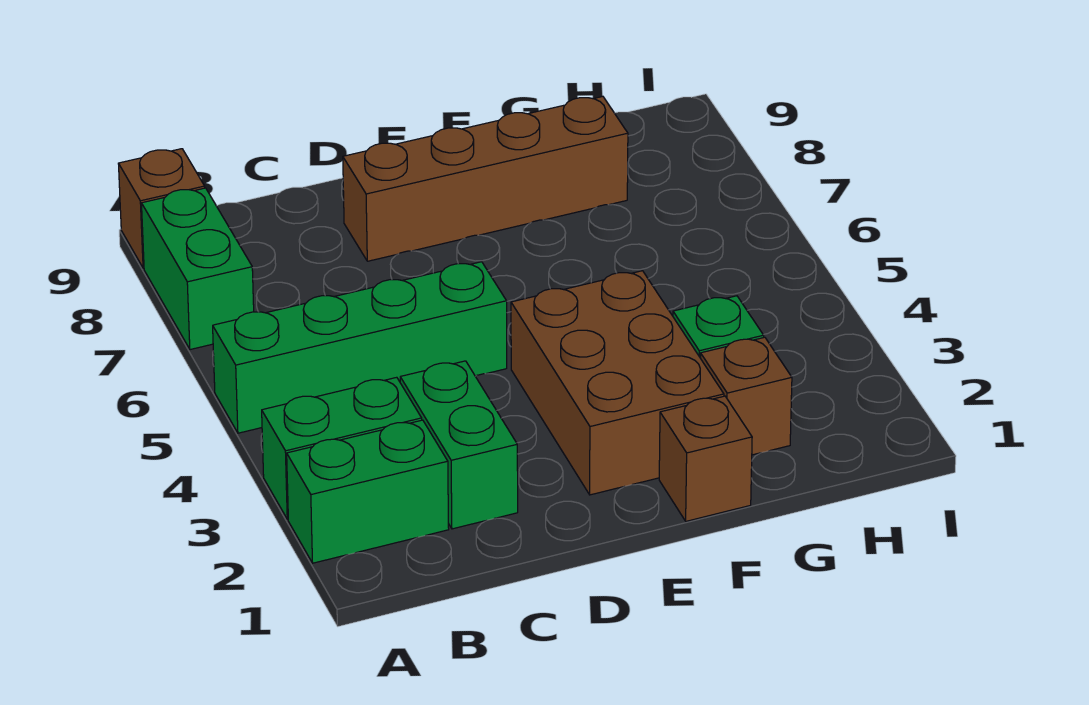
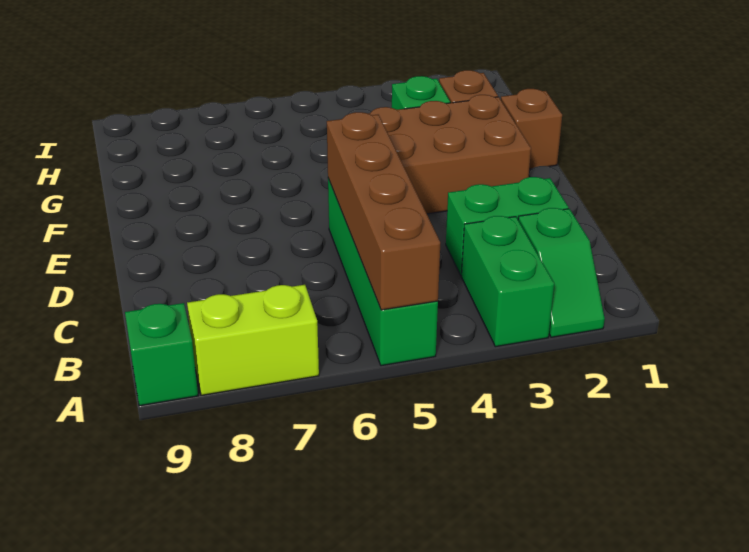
green 1x2 brick [287,420,449,563] -> green 1x2 slope [518,208,605,337]
green 1x2 brick [142,188,254,350] -> lime 1x2 brick [187,285,319,395]
brown 1x1 brick [118,149,205,268] -> green 1x1 brick [125,303,198,406]
brown 1x4 brick [343,96,628,261] -> brown 1x4 brick moved to [327,112,440,310]

